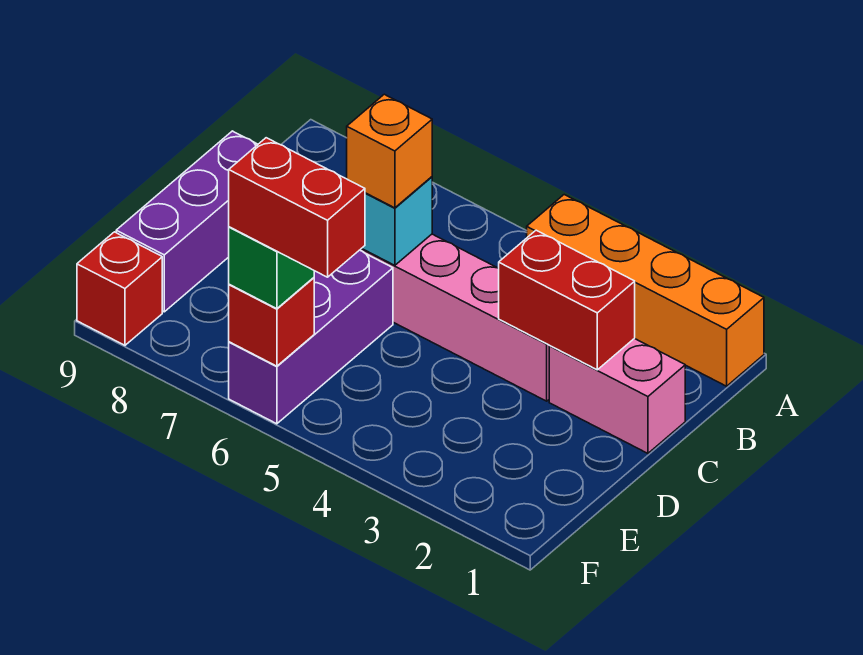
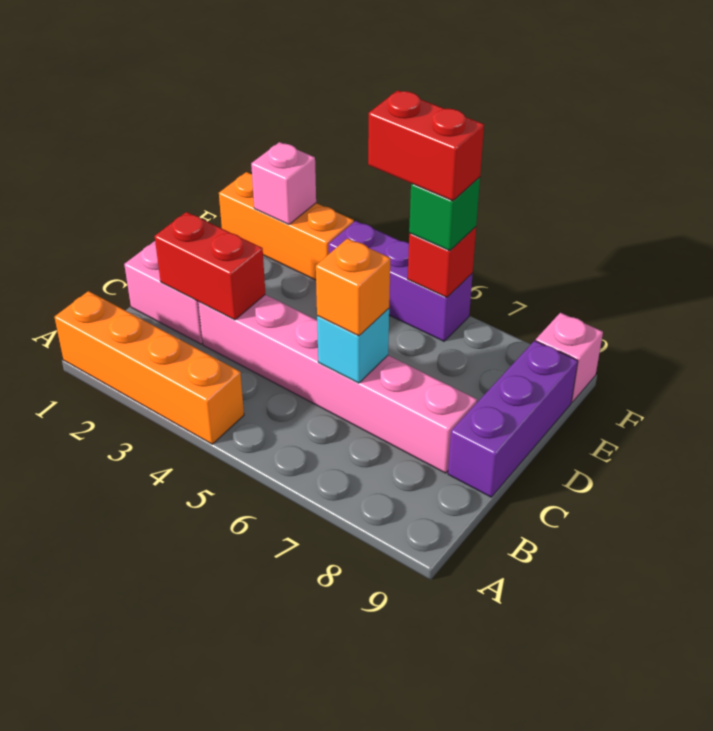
purple 1x3 brick [229,250,393,424] -> purple 1x3 brick turned to [329,221,473,341]
none -> orange 1x3 brick [219,172,354,280]
none -> pink 1x1 brick [251,142,316,224]
red 1x1 brick [77,232,162,345] -> pink 1x1 brick [536,313,603,402]

